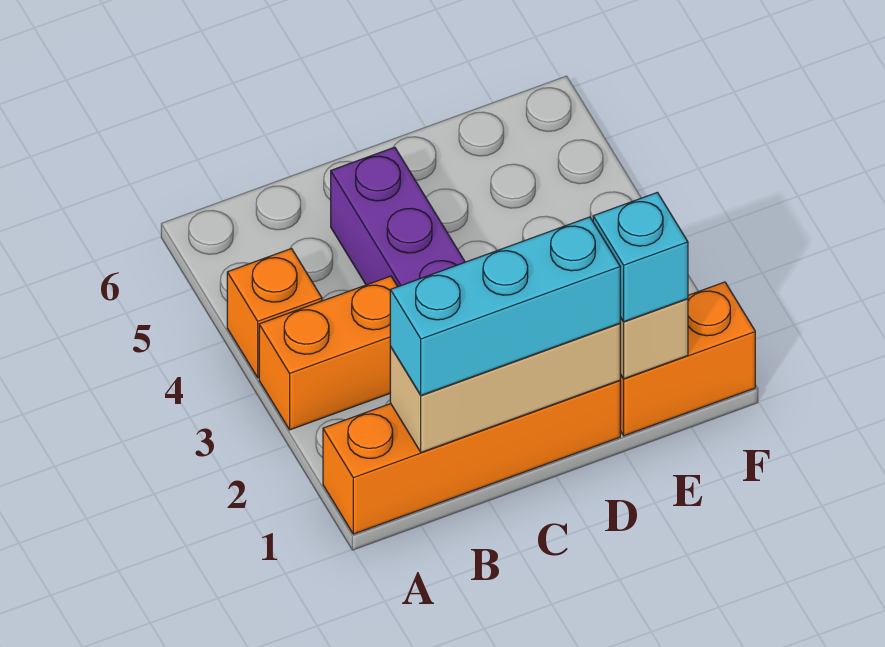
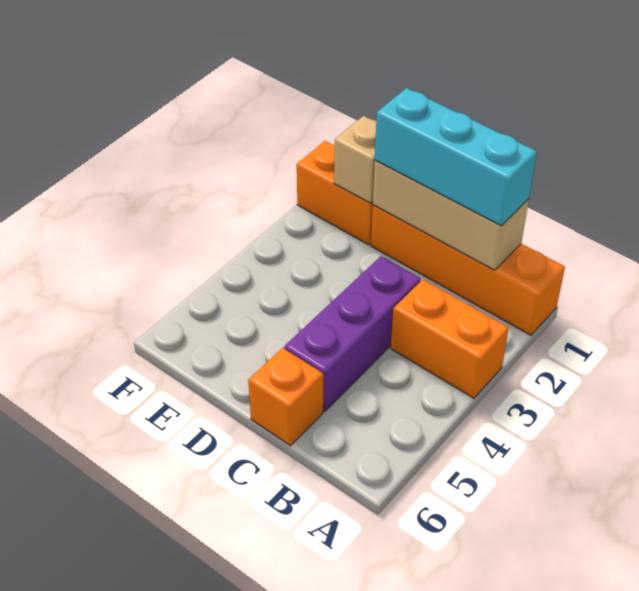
orange 1x1 brick [227,249,322,378] -> orange 1x1 brick moved to [248,348,323,446]
cyan 1x1 brick [593,192,688,322] -> none

